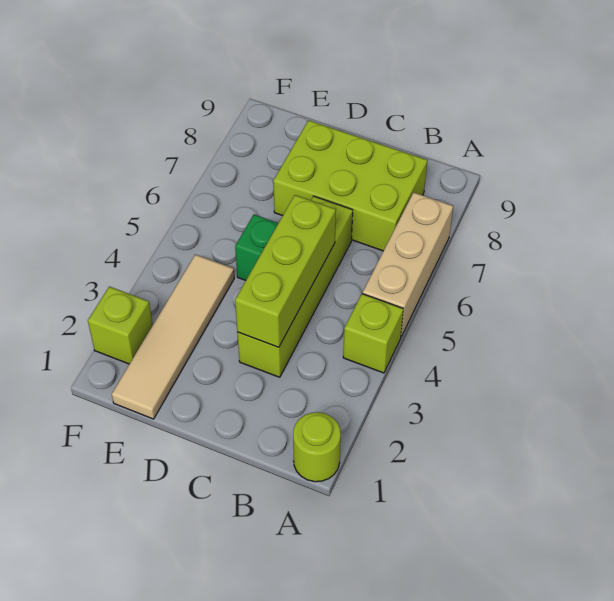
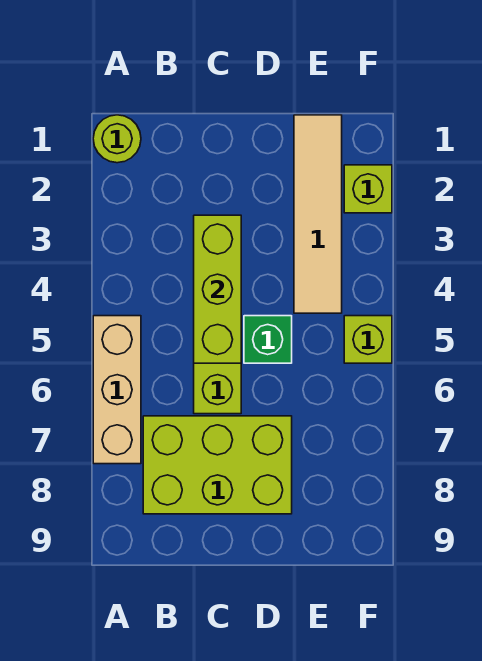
lime 1x1 brick [343,294,403,373] -> lime 1x1 brick moved to [344,316,392,363]

